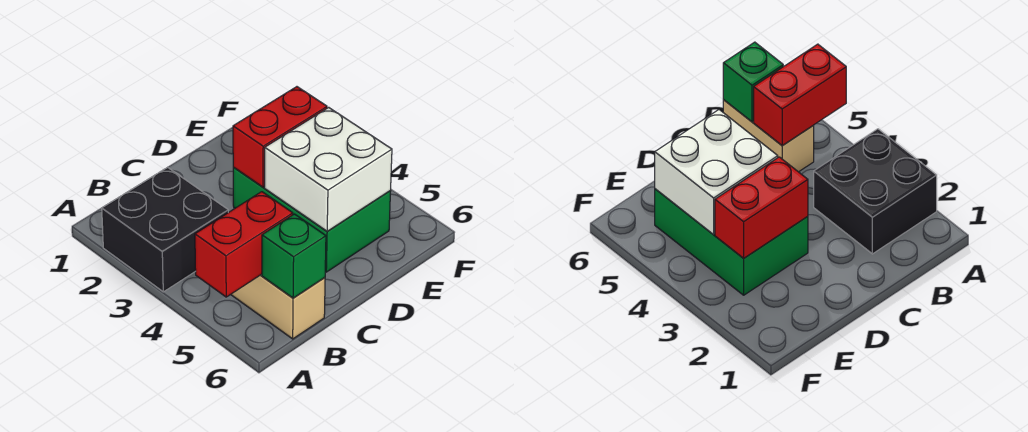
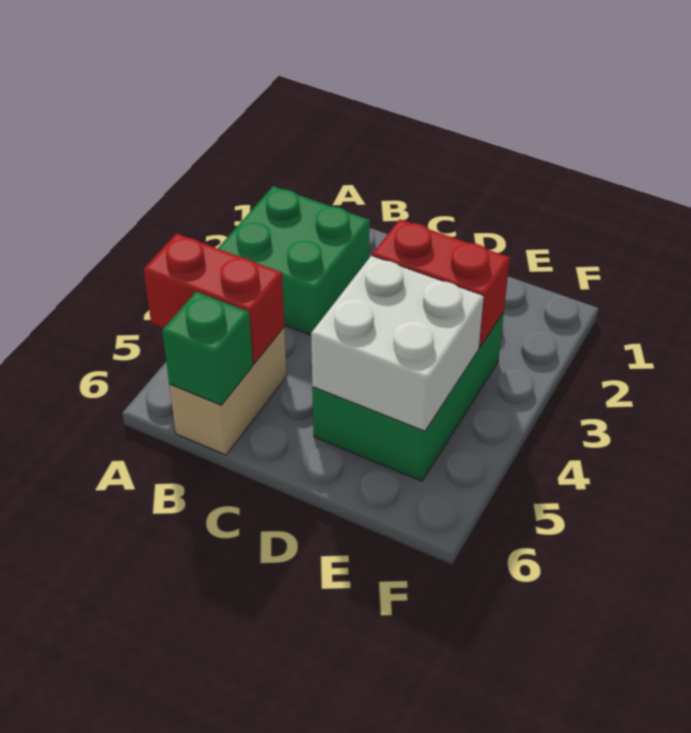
black 2x2 brick [102,167,228,292] -> green 2x2 brick [218,186,370,335]

